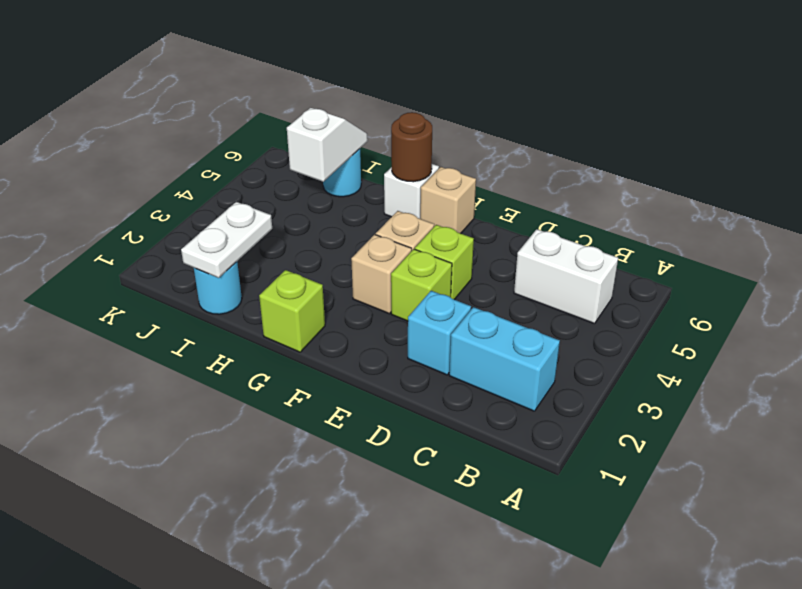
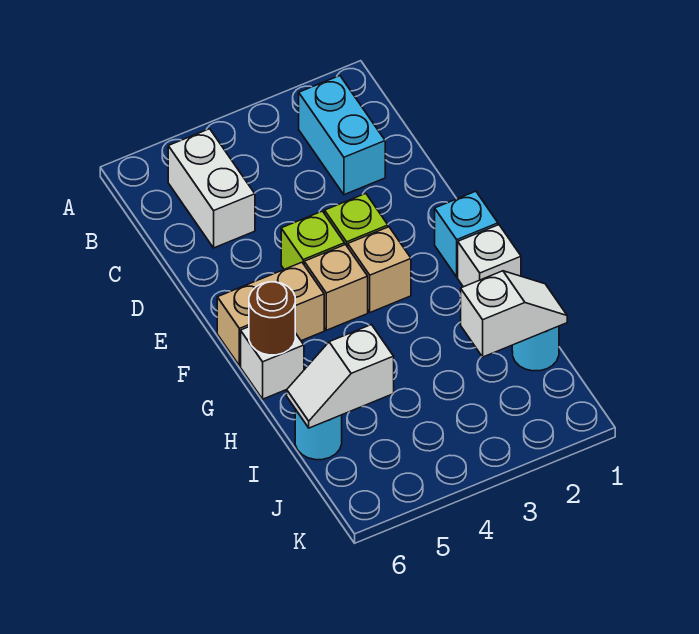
cyan 1x1 brick [408,291,471,375] -> cyan 1x1 brick moved to [435,191,498,277]
tan 1x1 brick [420,167,476,233] -> tan 1x2 brick [217,262,324,366]
lime 1x1 brick [259,270,325,352] -> white 1x1 brick [458,225,521,287]
white 1x2 plate [181,202,272,278] -> white 1x2 slope [461,271,567,357]

